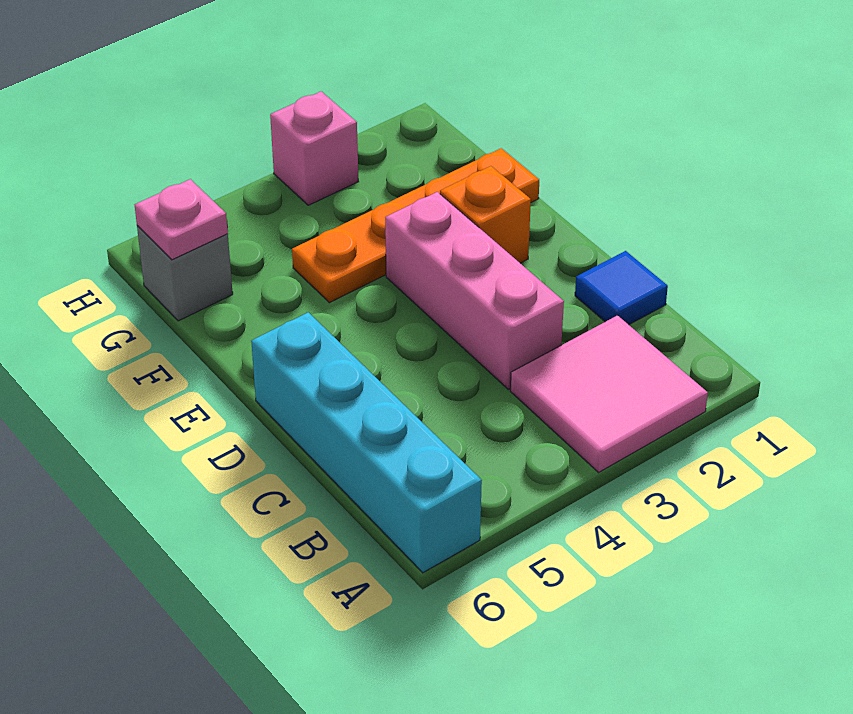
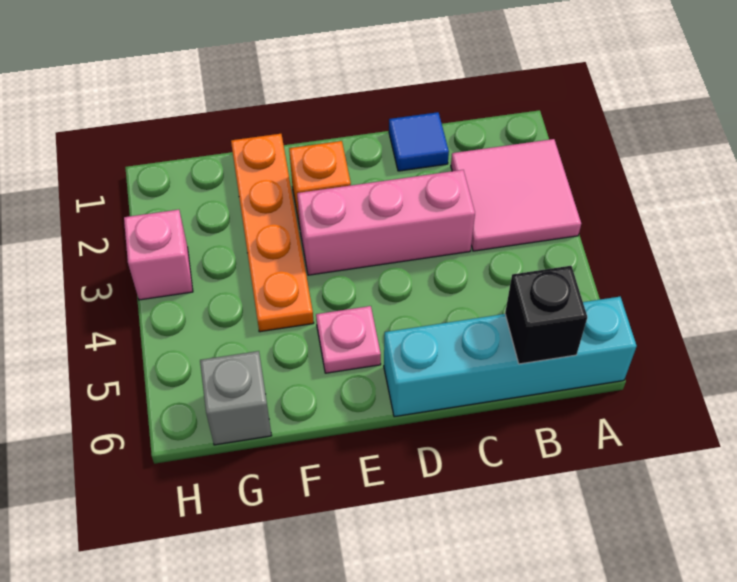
none -> black 1x1 brick [505,266,587,364]
pink 1x1 plate [135,179,228,260] -> pink 1x1 plate moved to [316,306,381,373]

